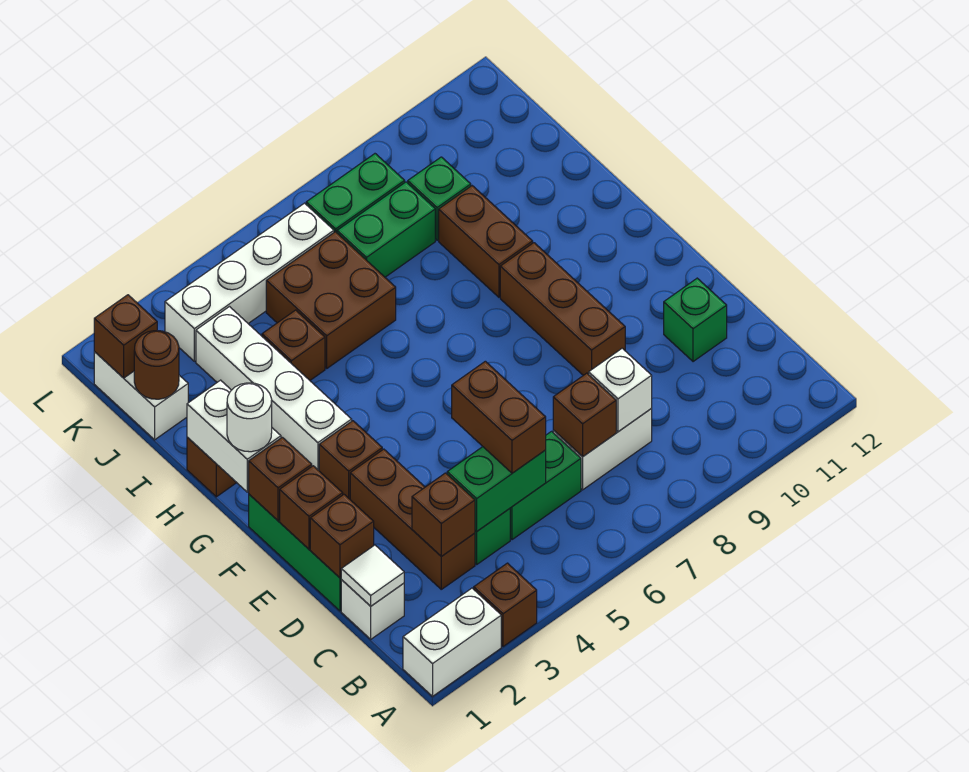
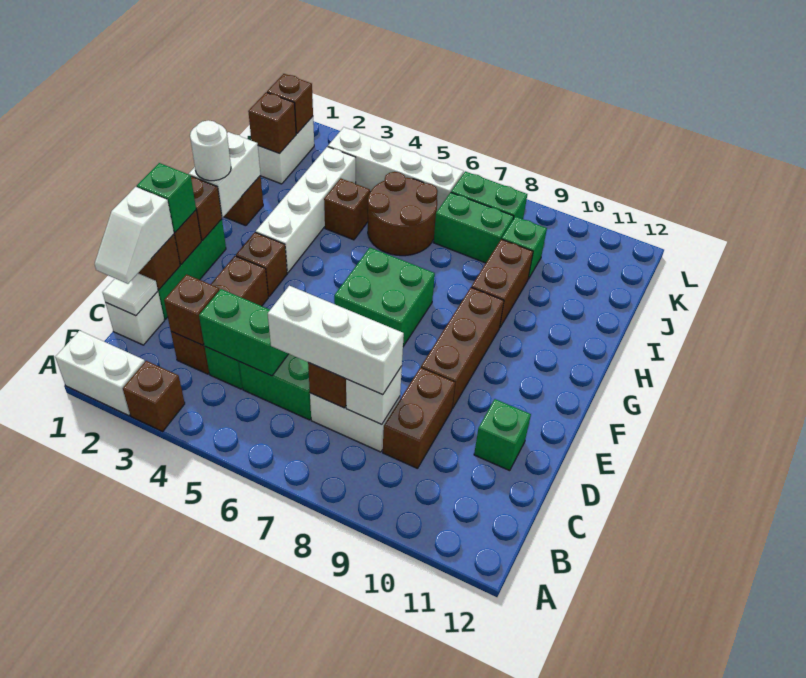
none -> white 1x2 slope [95,187,174,284]
brown 1x2 brick [452,361,546,473] -> brown 1x2 brick moved to [383,368,455,469]
none -> white 1x3 brick [268,286,404,395]
none -> green 1x1 brick [137,163,196,232]
none -> green 2x2 brick [334,248,435,346]
brown 2x2 brick [266,232,396,368] -> brown 2x2 round brick [368,172,438,256]
brown 1x1 round brick [134,331,179,399] -> brown 1x1 brick [248,92,296,154]

